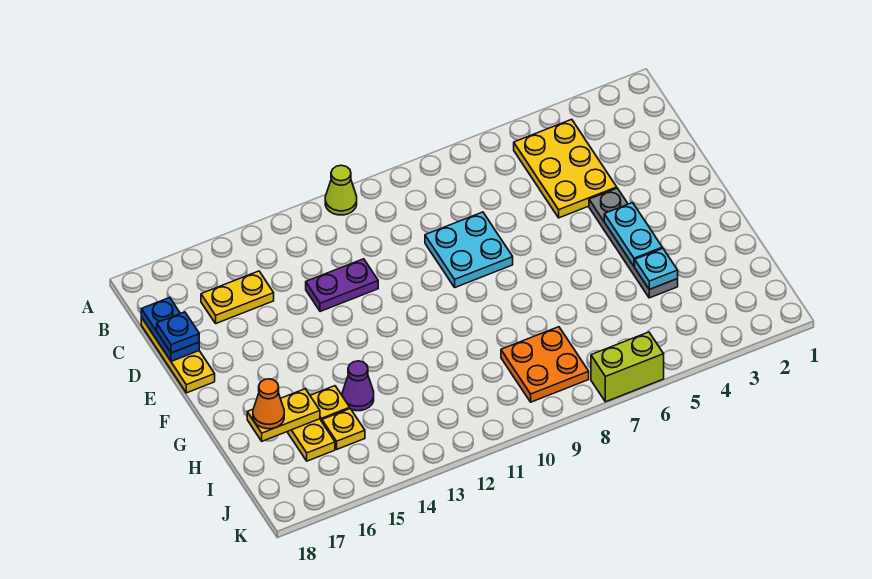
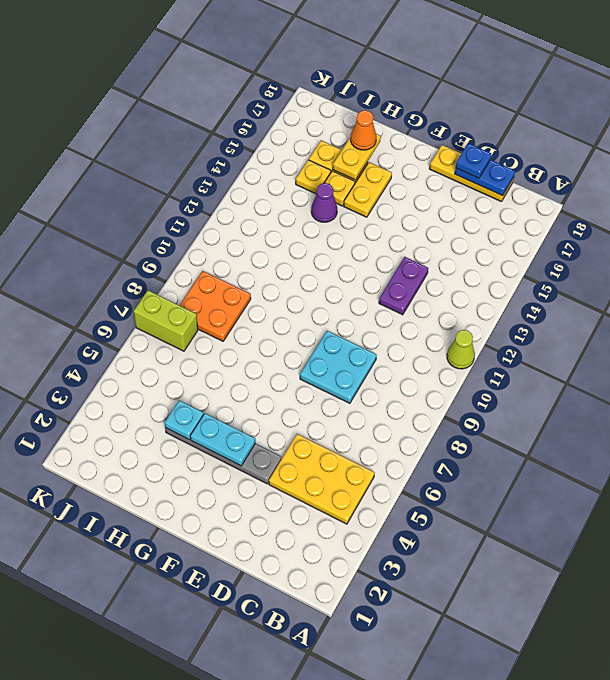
yellow 1x2 plate [201,271,274,323] -> yellow 1x2 plate moved to [344,162,392,217]
lime 1x2 brick [591,332,664,402] -> lime 1x2 brick turned to [134,290,198,351]

